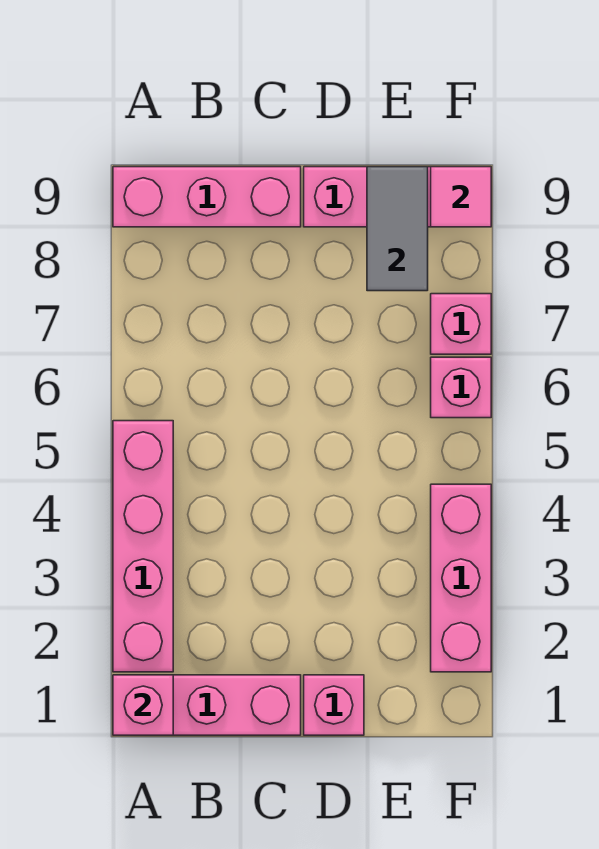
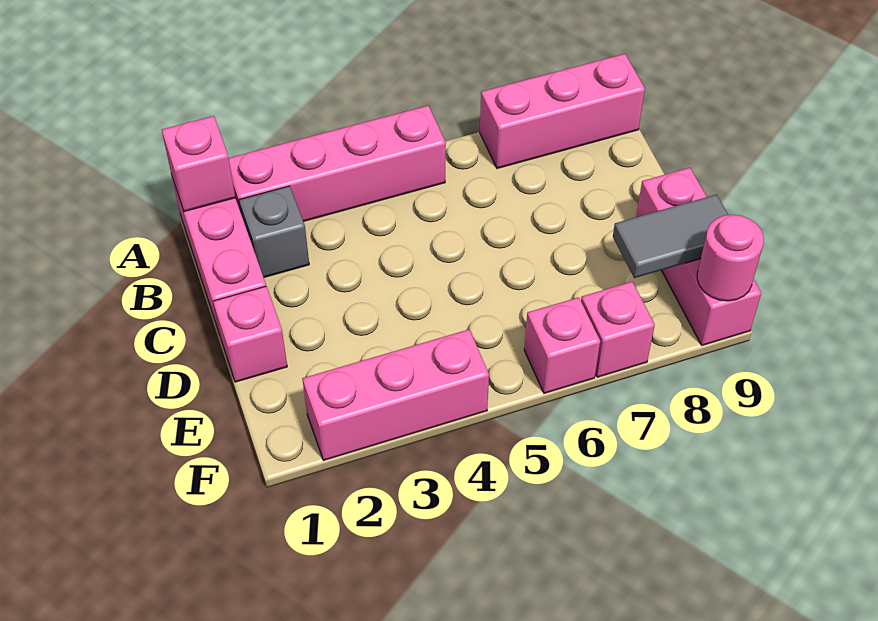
pink 1x3 brick [113,167,301,227] -> pink 1x3 brick turned to [480,54,645,169]
none -> grey 1x1 brick [239,186,309,277]
pink 1x1 tile [431,167,491,227] -> pink 1x1 round brick [697,215,764,301]

